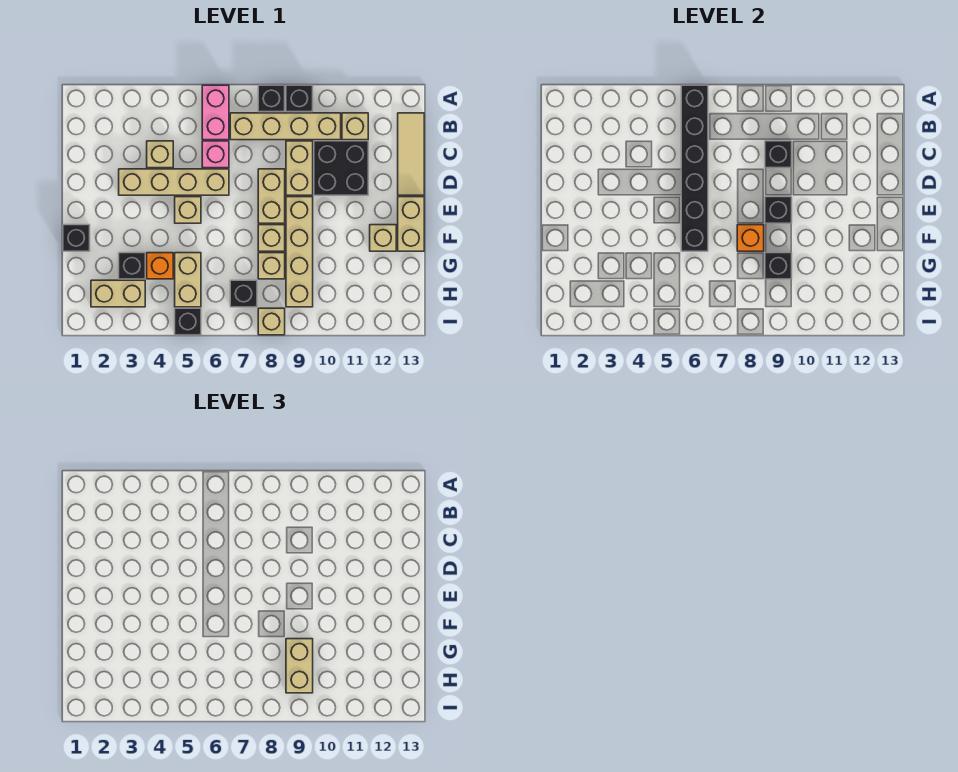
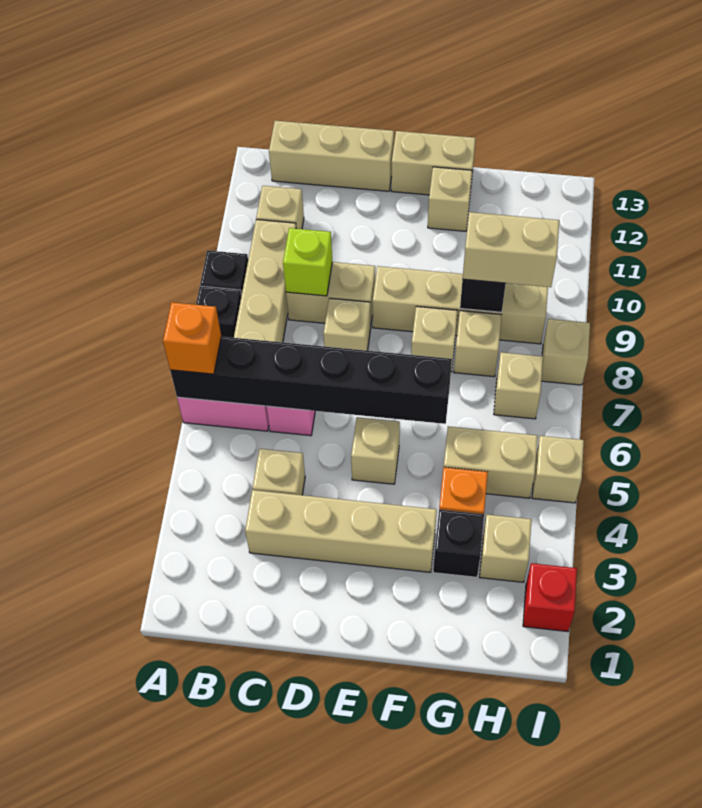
tan 1x3 tile [398,113,424,195] -> tan 1x3 brick [269,121,394,191]
black 1x1 brick [765,141,792,168] -> lime 1x1 brick [283,228,332,296]
black 2x2 brick [314,141,368,195] -> none
tan 1x4 brick [119,169,229,195] -> tan 1x4 brick turned to [245,490,437,572]
tan 1x2 brick [258,169,285,223] -> tan 1x1 brick [324,298,371,351]
black 1x1 brick [765,197,792,223] -> none
black 1x1 brick [63,225,90,251] -> none
orange 1x1 brick [737,225,764,251] -> orange 1x1 brick moved to [163,302,221,374]
tan 1x2 brick [91,280,145,307] -> tan 1x1 brick [480,515,532,582]
black 1x1 brick [230,280,257,307] -> tan 1x1 brick [494,352,543,419]
none -> red 1x1 brick [523,563,577,632]
black 1x1 brick [175,308,201,335] -> tan 1x1 brick [532,436,584,503]

